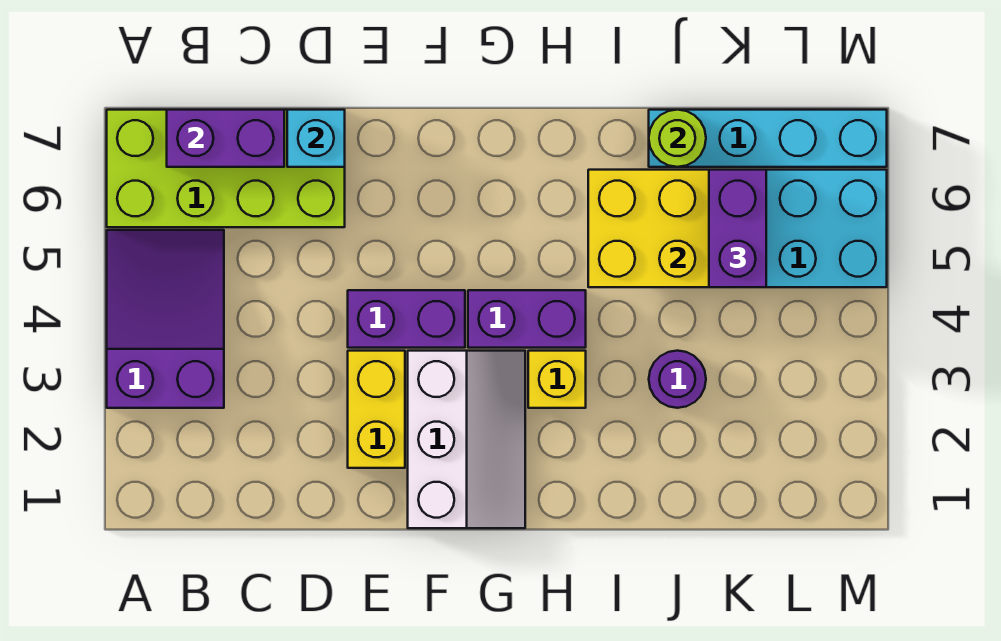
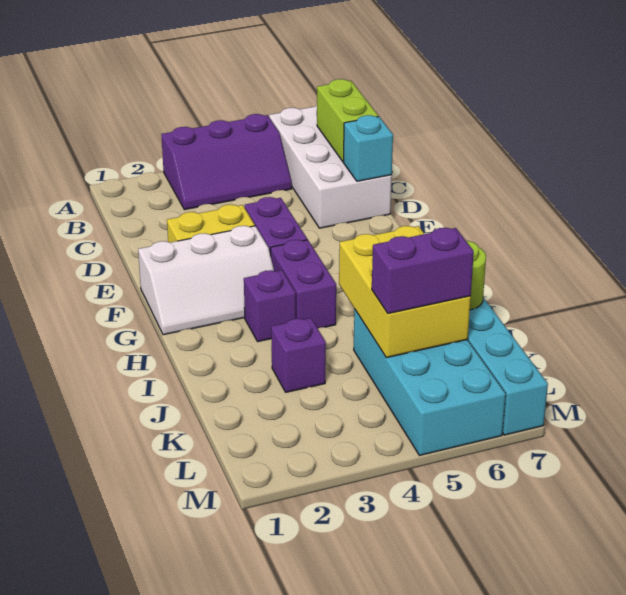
purple 2x3 slope [107,230,224,408] -> purple 2x3 slope turned to [161,114,292,210]
lime 2x4 brick [107,110,345,227] -> white 2x4 brick [269,105,392,228]
purple 1x2 brick [167,110,284,167] -> lime 1x2 brick [317,79,378,162]
yellow 1x1 brick [528,351,586,408] -> purple 1x1 brick [244,270,296,342]
purple 1x1 round brick [649,351,706,408] -> purple 1x1 brick [271,318,326,392]

